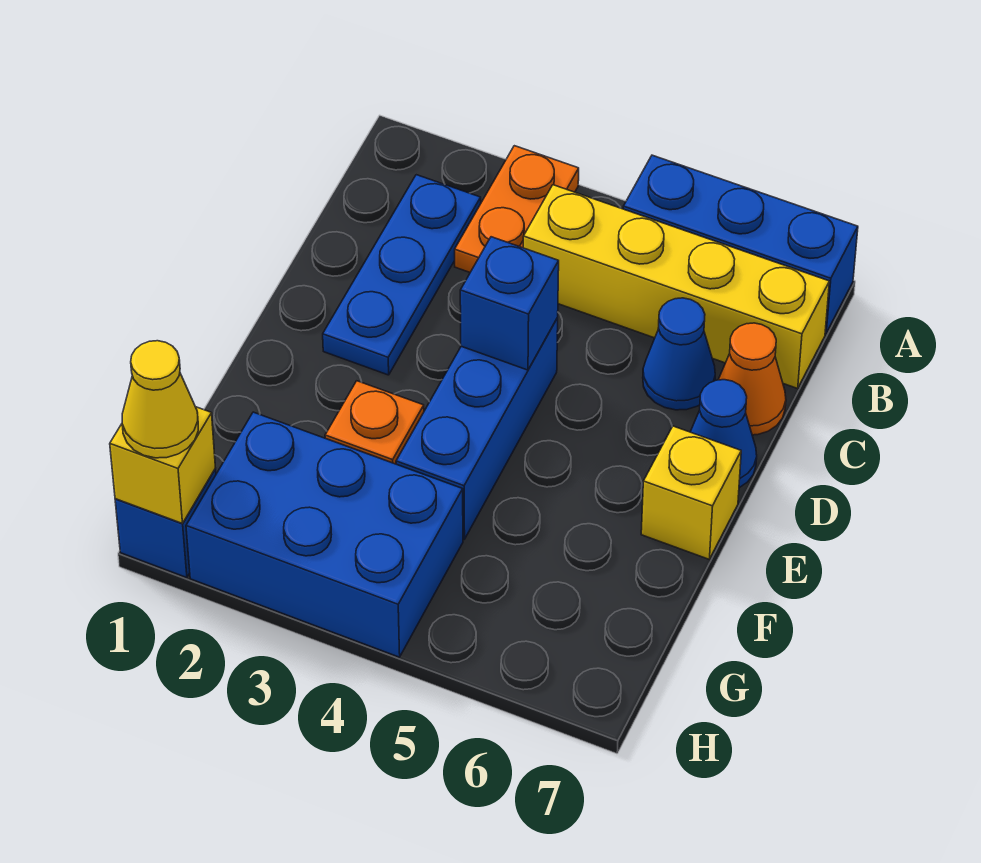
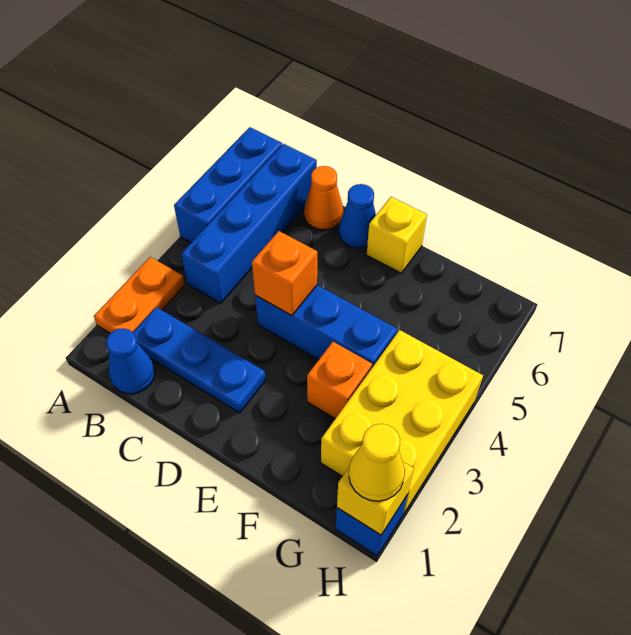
orange 1x2 plate [455,146,579,272] -> orange 1x2 plate turned to [94,257,185,333]
yellow 1x4 brick [523,185,829,388] -> blue 1x4 brick [181,144,317,303]
blue 1x1 cone [643,298,715,410] -> blue 1x1 cone moved to [106,328,155,394]
blue 1x1 brick [460,237,559,370] -> orange 1x1 brick [252,231,317,316]
blue 2x3 brick [186,412,463,657] -> yellow 2x3 brick [321,330,483,514]

